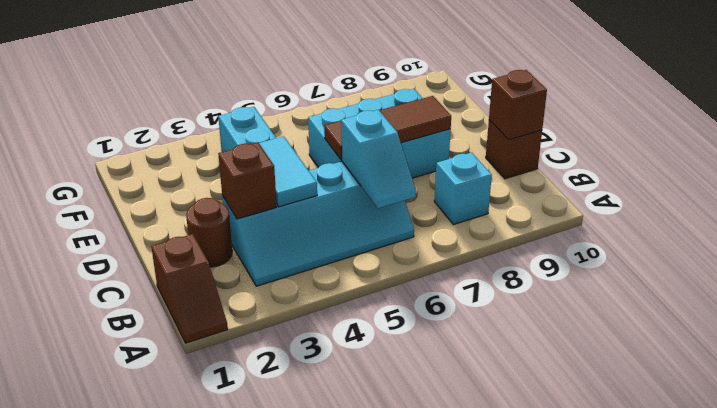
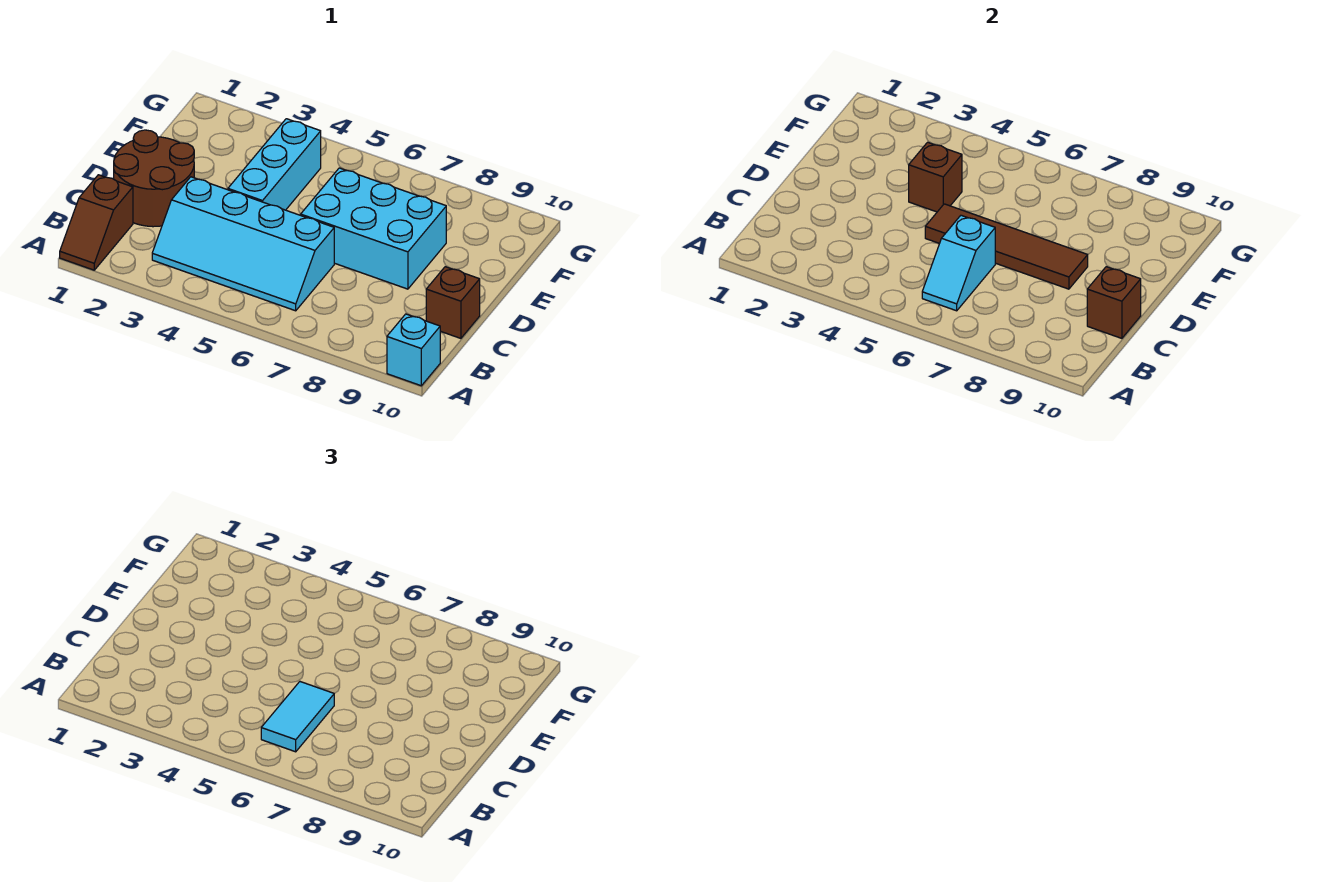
cyan 1x1 brick [434,153,492,225] -> cyan 1x1 brick moved to [387,314,440,386]
brown 1x1 round brick [186,198,232,267] -> brown 2x2 round brick [114,130,194,227]
brown 1x1 brick [218,143,277,219] -> brown 1x1 brick moved to [909,142,962,212]
cyan 1x2 tile [259,136,317,207] -> cyan 1x2 tile moved to [261,682,334,752]
brown 1x3 tile [324,96,451,160] -> brown 1x4 tile [925,204,1088,289]

